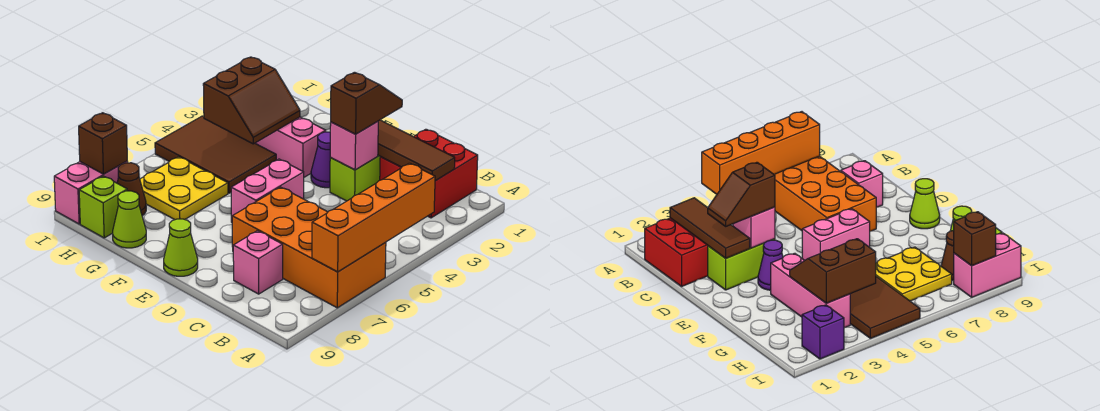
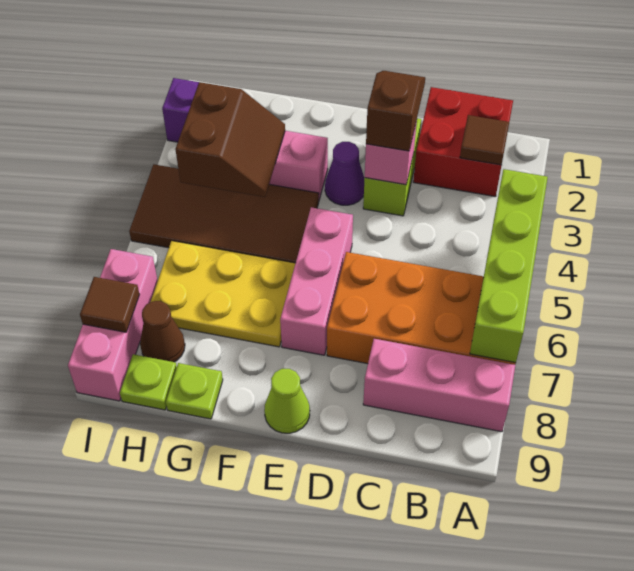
orange 1x4 brick [312,163,435,272] -> lime 1x4 brick [470,169,548,363]
brown 1x3 tile [378,120,455,181] -> brown 1x1 tile [460,115,509,165]
pink 1x1 brick [233,231,283,294] -> pink 1x3 brick [363,339,515,432]
pink 1x2 brick [231,159,304,222] -> pink 1x3 brick [280,207,353,355]
brown 2x3 tile [155,116,276,193] -> brown 2x4 tile [129,164,319,263]
yellow 2x2 plate [140,157,228,220] -> yellow 2x3 plate [151,241,295,347]
lime 1x1 cone [113,191,146,248] -> lime 1x1 plate [166,363,223,419]
lime 1x1 brick [79,176,127,238] -> lime 1x1 plate [120,354,177,410]
pink 1x2 brick [54,161,128,224] -> pink 1x3 brick [68,249,158,401]
brown 1x1 brick [79,113,127,174] -> brown 1x1 tile [80,277,140,332]

